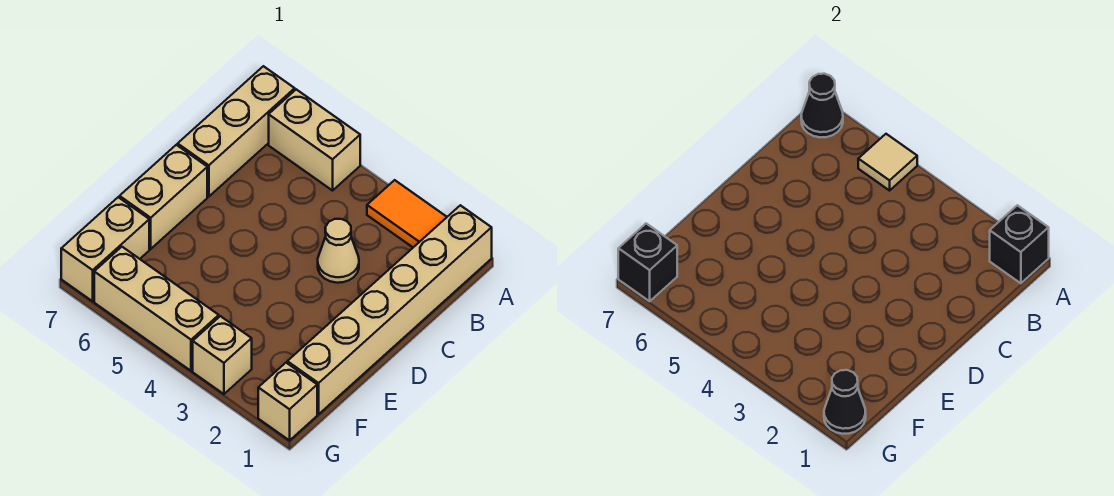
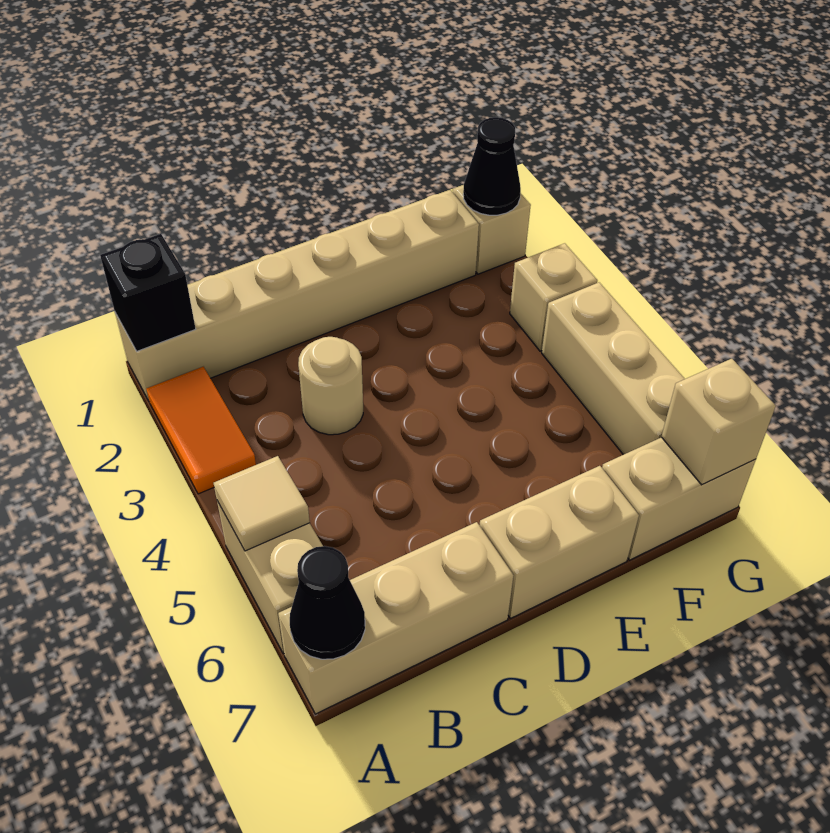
tan 1x1 cone [318,219,359,283] -> tan 1x1 round brick [298,337,363,435]
black 1x1 brick [618,224,677,301] -> tan 1x1 brick [661,359,776,485]

